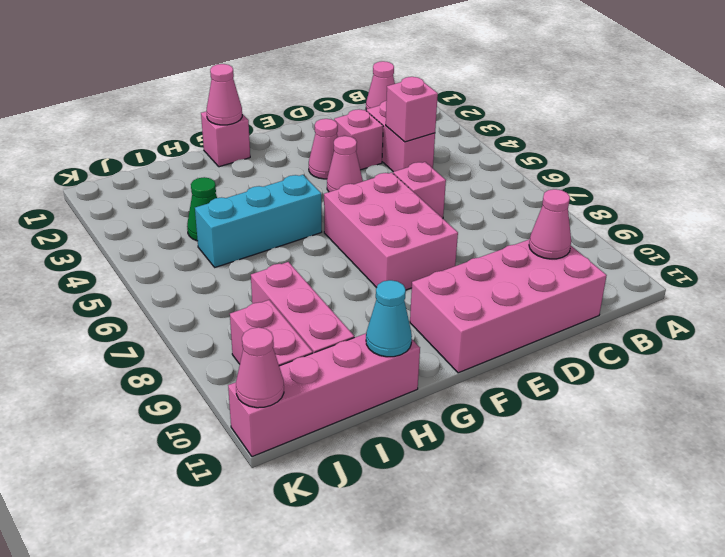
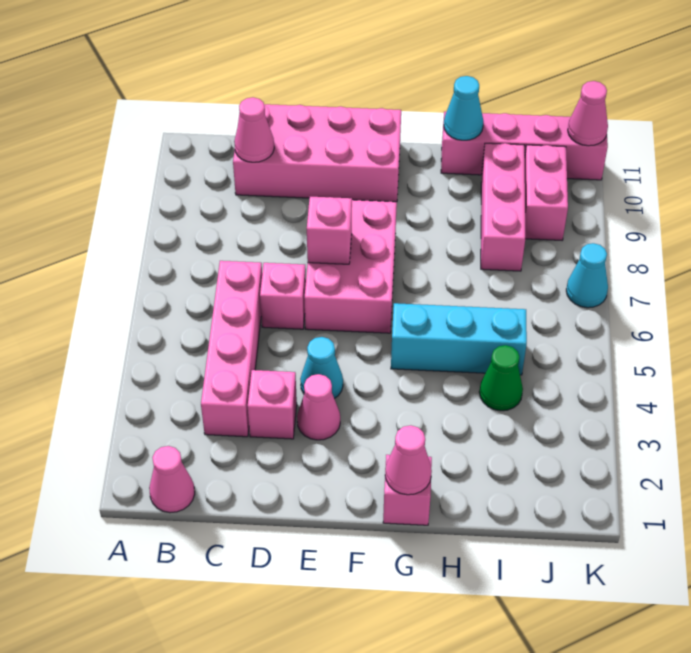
pink 1x2 brick [366,101,435,172] -> pink 1x4 brick [201,261,262,437]
pink 1x1 brick [386,77,438,142] -> pink 1x1 brick moved to [307,197,352,264]
pink 1x1 cone [327,136,363,192] -> cyan 1x1 cone [300,337,343,399]
none -> cyan 1x1 cone [566,243,608,308]

